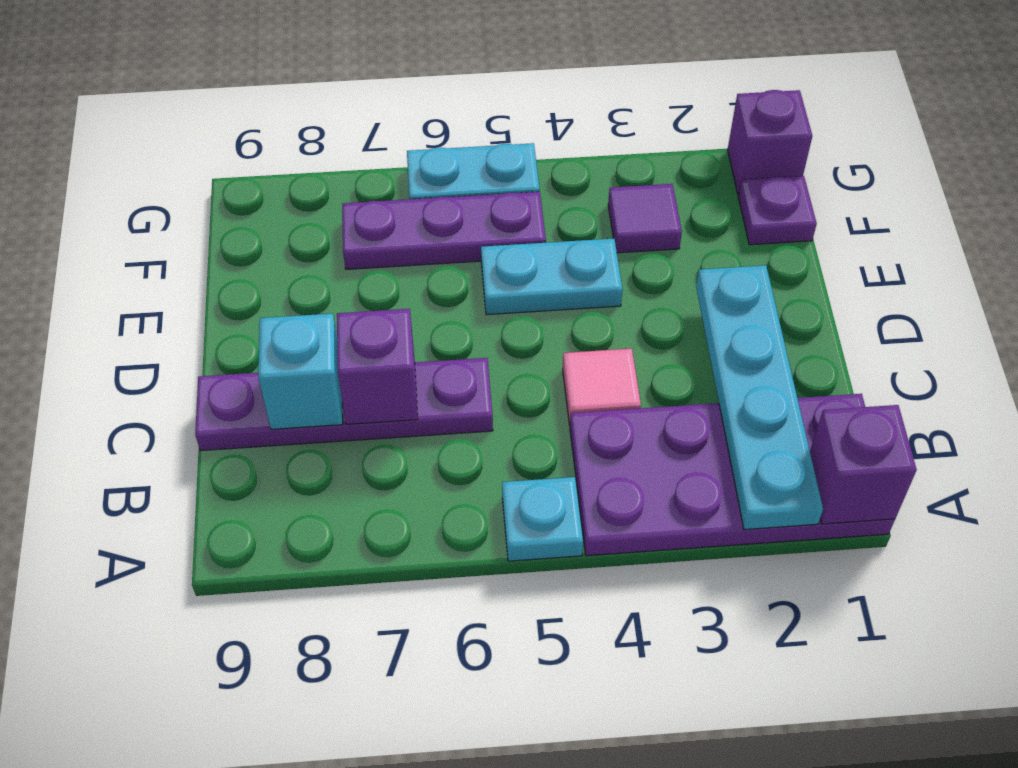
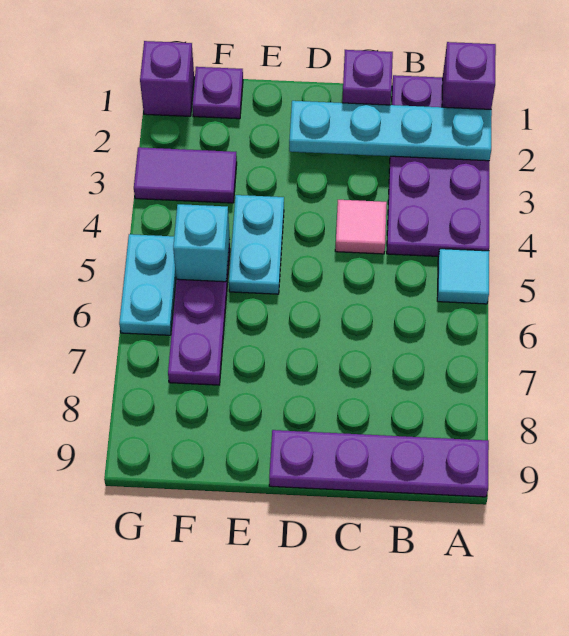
cyan 1x1 plate [502,477,583,561] -> cyan 1x1 tile [437,249,489,304]
purple 1x4 plate [195,358,493,451] -> purple 1x4 plate turned to [269,430,489,497]
purple 1x1 brick [337,309,418,424] -> purple 1x1 brick moved to [342,50,393,105]
cyan 1x1 brick [258,314,343,429] -> cyan 1x1 brick moved to [173,204,230,282]
purple 1x1 tile [608,184,682,253] -> purple 1x2 tile [134,147,237,203]

